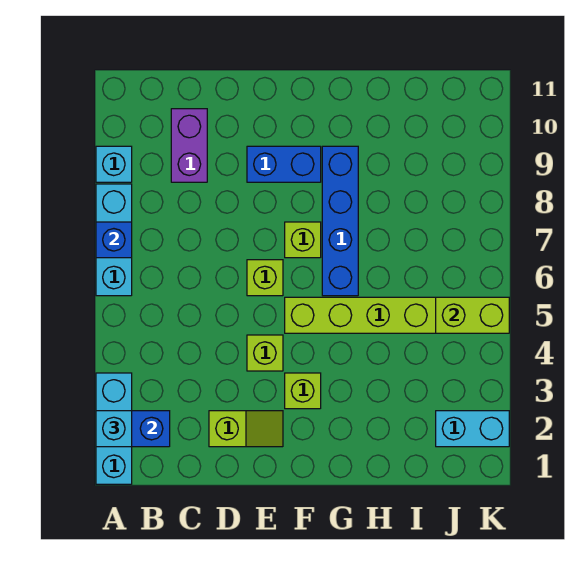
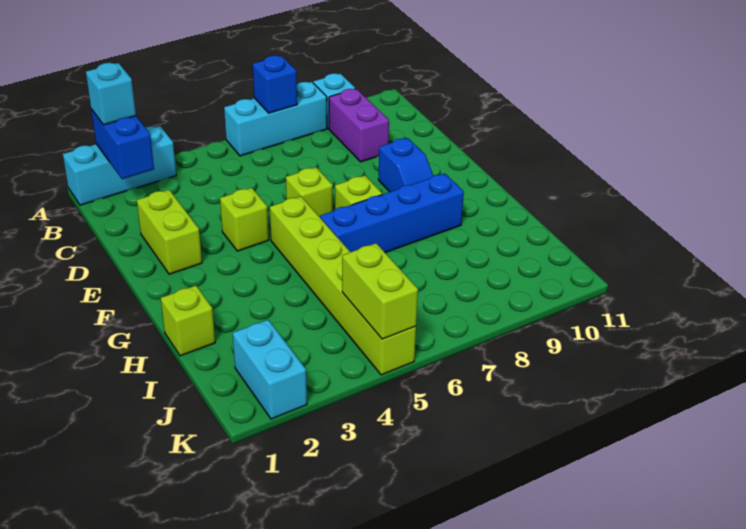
purple 1x2 brick [171,109,207,182] -> purple 1x2 brick turned to [329,89,389,162]
lime 1x2 slope [209,411,283,447] -> lime 1x2 brick [137,190,202,274]
blue 1x2 brick [247,146,321,182] -> blue 1x2 slope [378,138,433,192]
lime 1x1 brick [285,373,321,409] -> lime 1x1 brick moved to [161,286,215,356]

